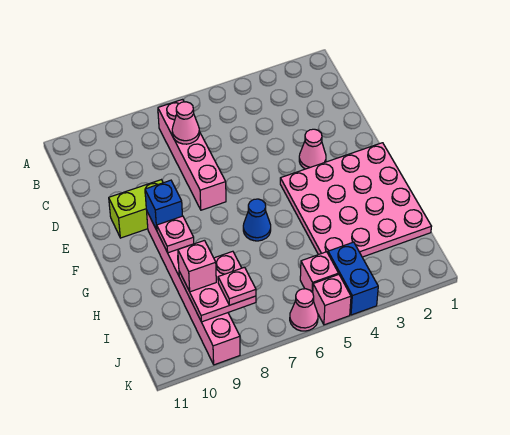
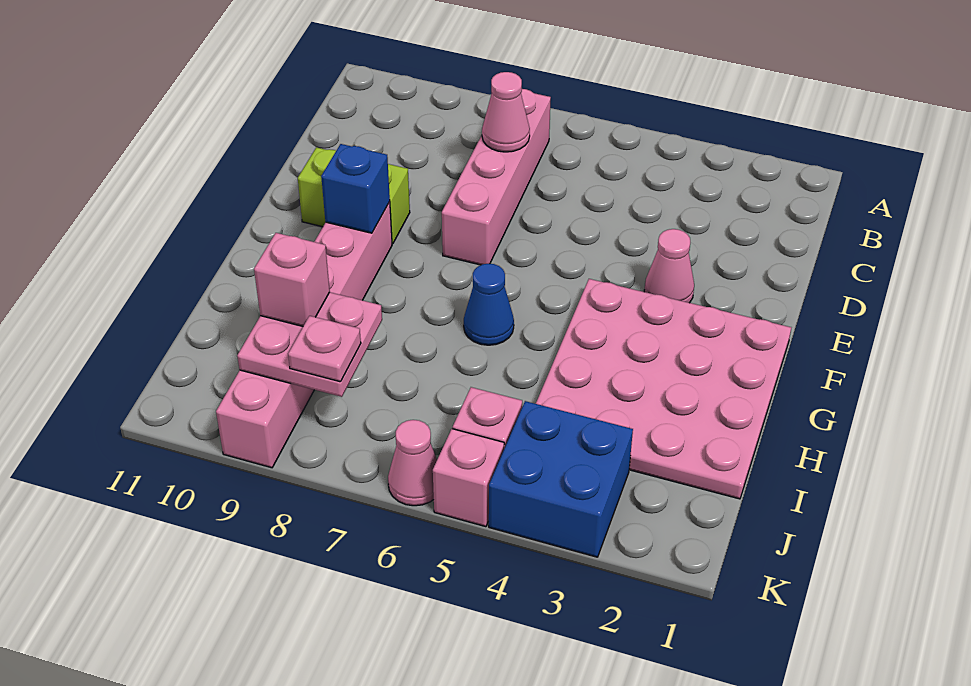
pink 1x1 plate [157,216,194,253] -> none
blue 1x2 brick [328,242,378,315] -> blue 2x2 brick [489,401,633,557]

